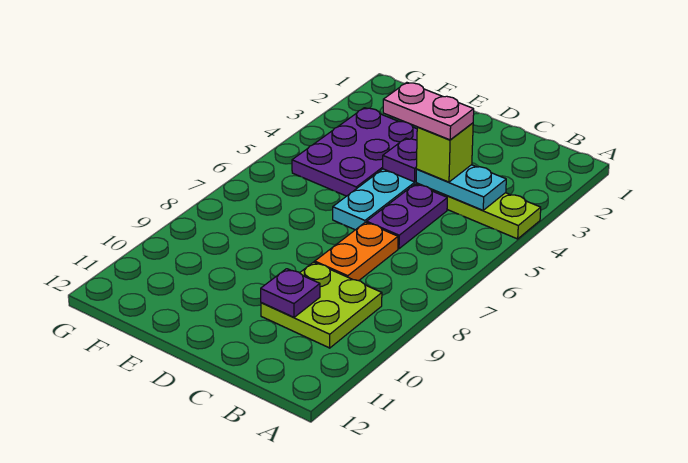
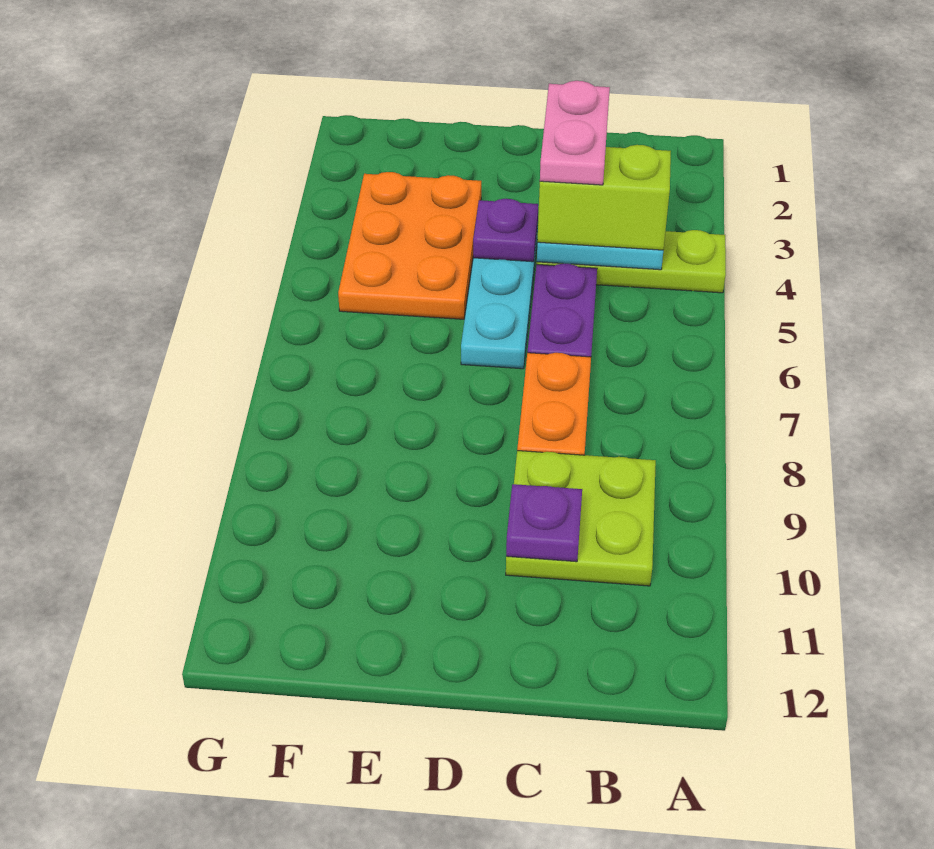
lime 1x1 brick [416,123,473,182] -> lime 1x2 brick [538,145,671,250]
pink 1x2 plate [383,82,474,140] -> pink 1x2 plate turned to [540,81,610,185]
purple 2x3 plate [292,108,417,196] -> orange 2x3 plate [338,172,481,319]

